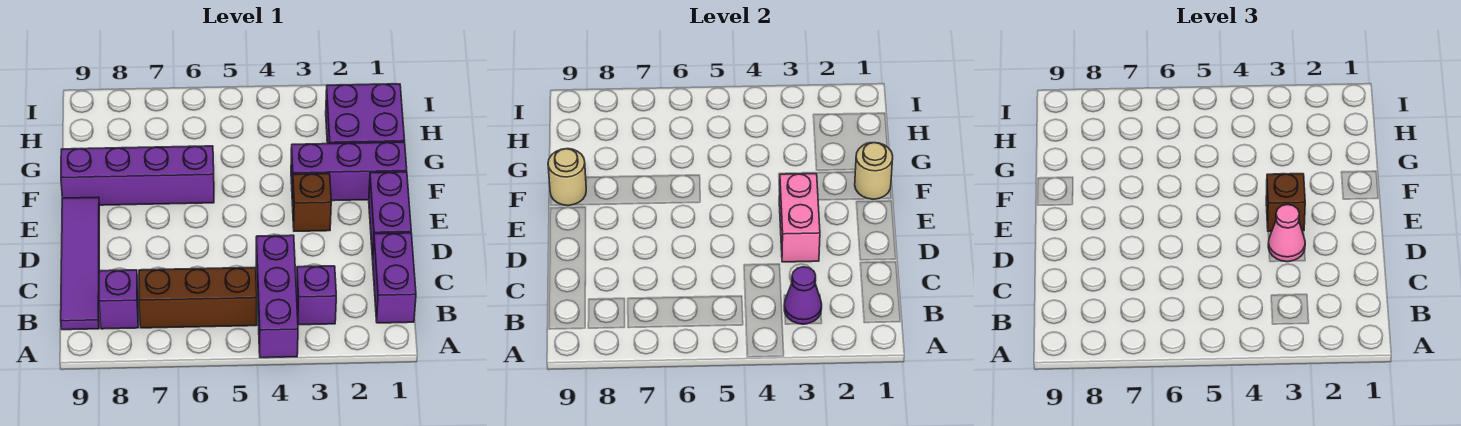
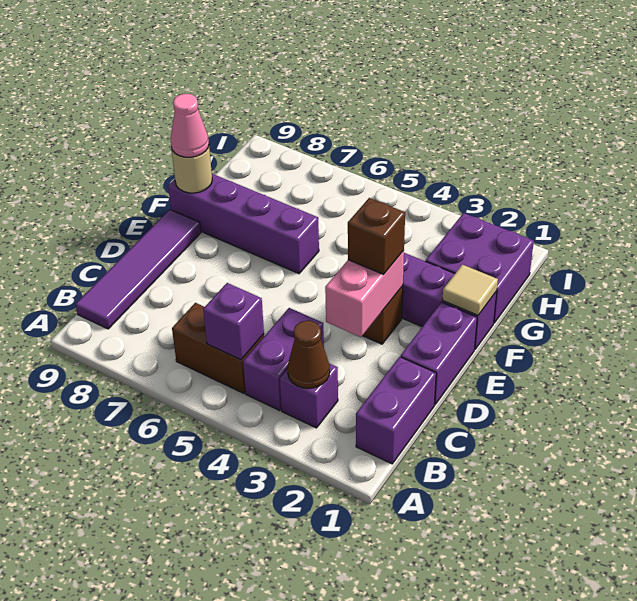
purple 1x3 brick [256,235,298,358] -> purple 1x2 brick [243,308,324,411]
purple 1x1 cone [784,267,822,324] -> brown 1x1 cone [288,321,330,388]
brown 1x3 brick [139,268,257,328] -> brown 1x2 brick [172,303,264,393]
purple 1x1 brick [99,270,138,329] -> purple 1x1 brick moved to [203,283,264,360]
pink 1x1 cone [1268,205,1305,262] -> pink 1x1 cone moved to [170,94,209,157]
tan 1x1 round brick [855,143,893,199] -> tan 1x1 tile [442,265,498,315]

